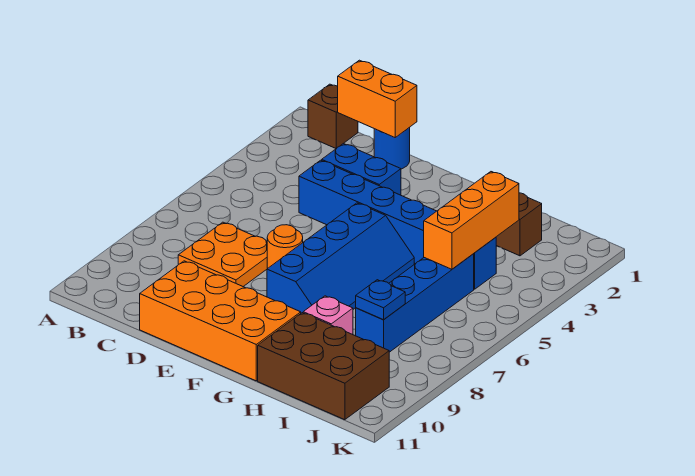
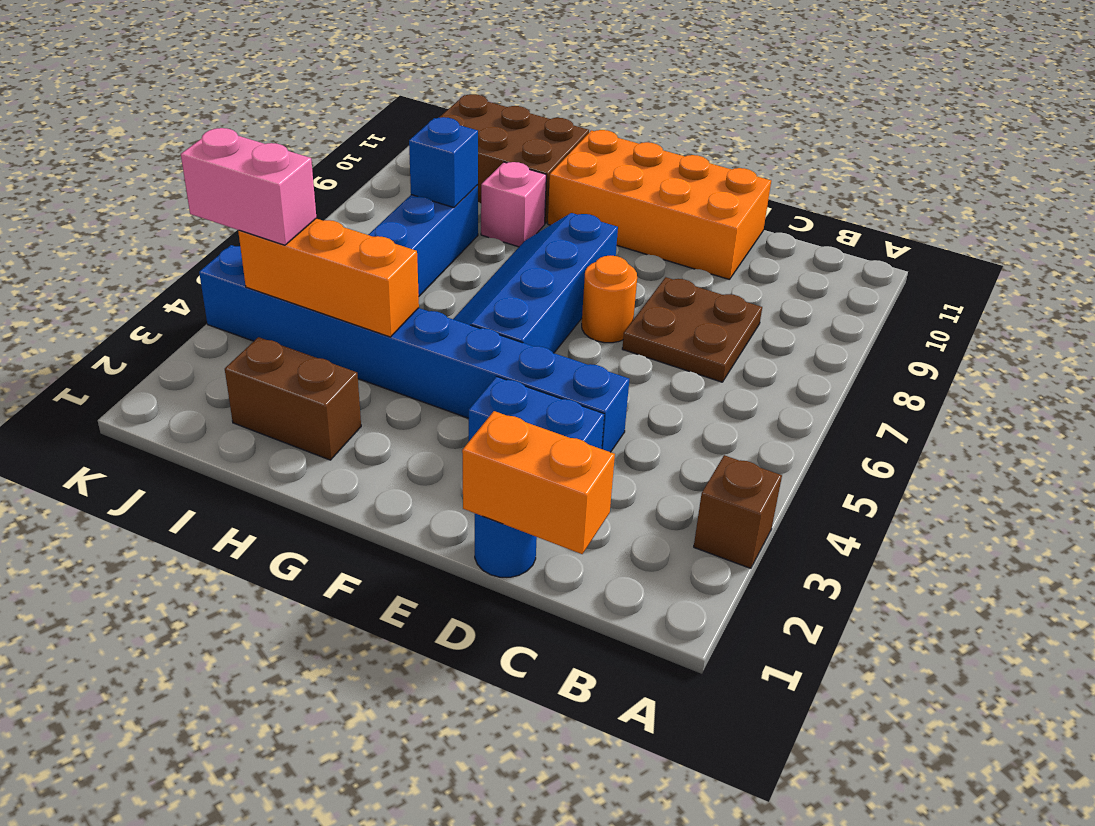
brown 1x1 brick [308,84,358,148] -> brown 1x1 brick moved to [694,455,782,568]
orange 2x2 plate [178,222,267,286] -> brown 2x2 plate [622,277,762,382]
blue 1x6 brick [299,160,496,289] -> blue 1x8 brick [199,245,629,452]
orange 1x3 brick [424,172,519,269] -> orange 1x3 brick turned to [238,219,419,337]
blue 1x1 plate [356,280,405,320] -> blue 1x1 brick [409,117,478,208]
none -> pink 1x2 brick [181,128,316,245]

